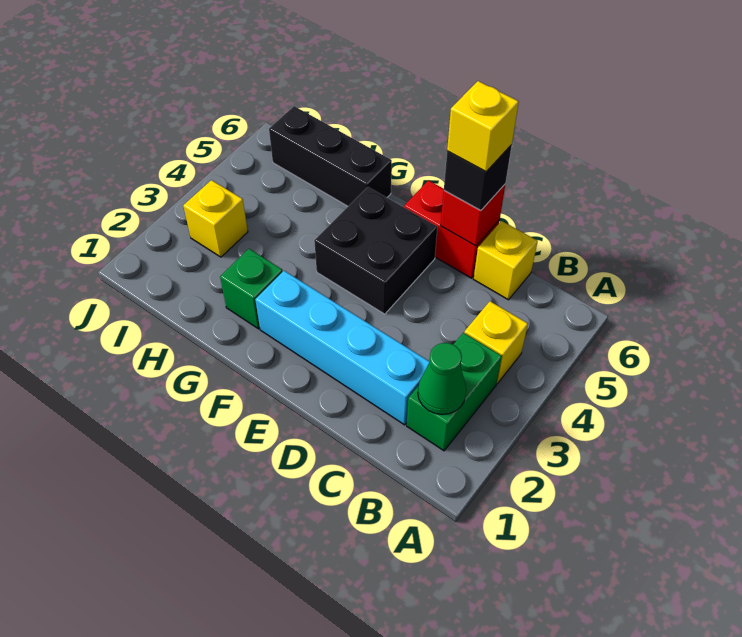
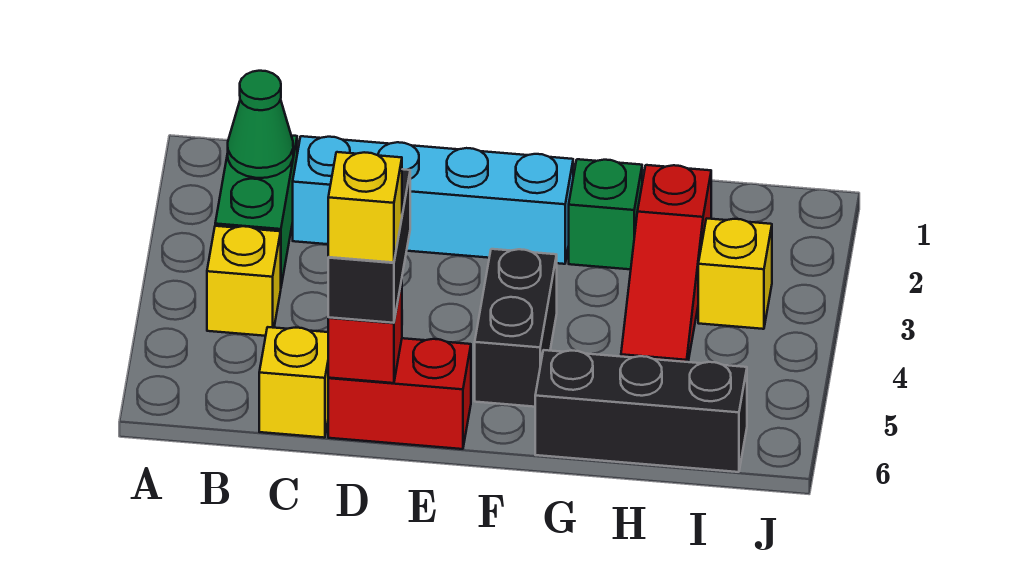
black 1x1 brick [444,145,512,211] -> black 1x2 brick [328,169,410,323]
black 2x2 brick [314,187,437,314] -> black 1x2 brick [475,249,557,407]
none -> red 1x3 slope [621,165,711,362]

